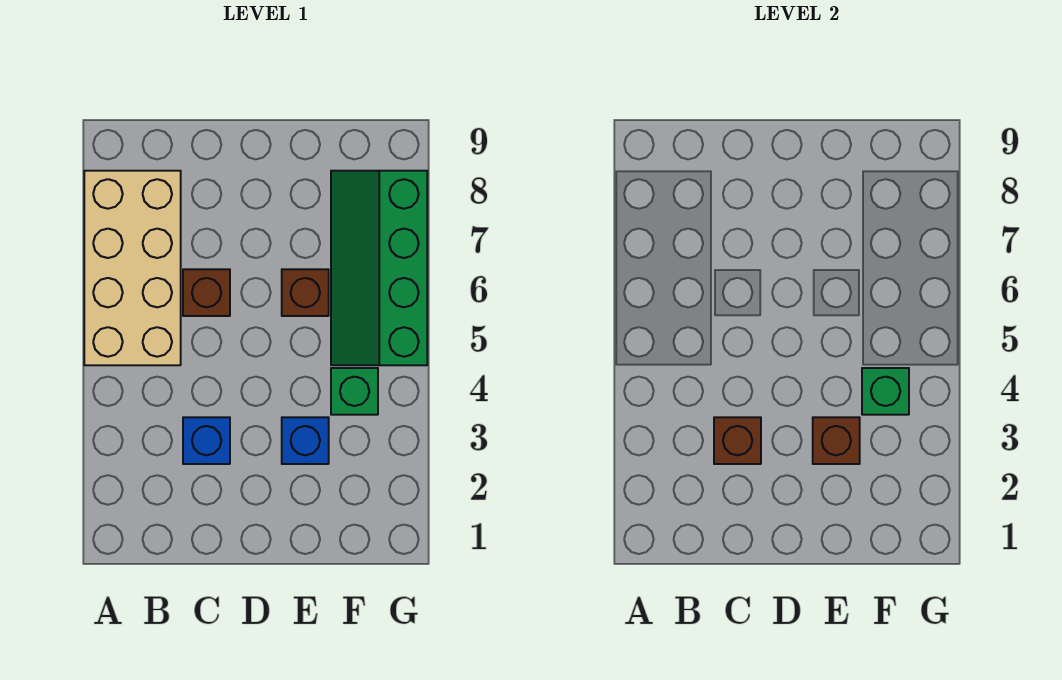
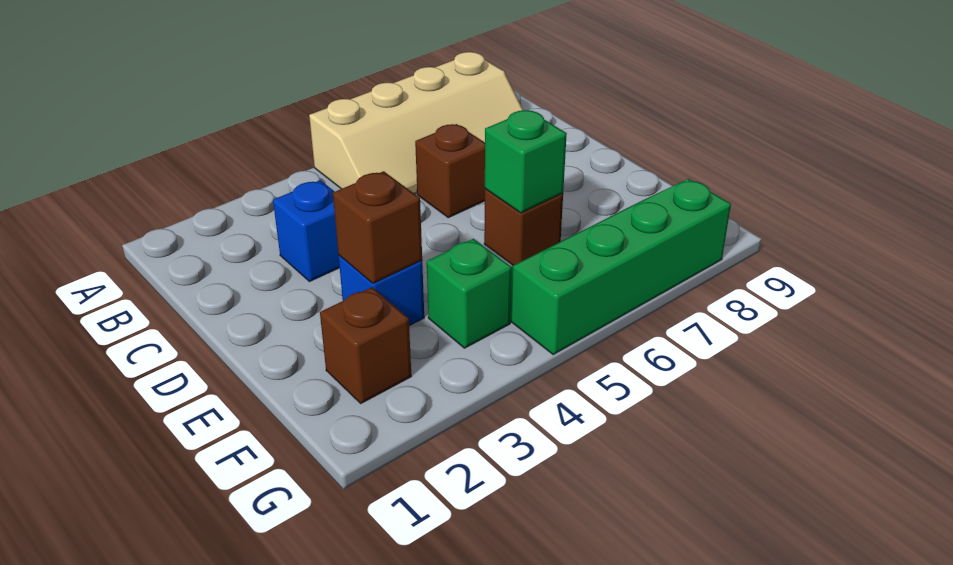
tan 2x4 brick [84,171,181,365] -> tan 2x4 slope [309,52,523,194]
brown 1x1 brick [714,417,761,464] -> brown 1x1 brick moved to [320,287,411,403]
green 1x1 brick [862,368,909,415] -> green 1x1 brick moved to [485,110,567,213]

